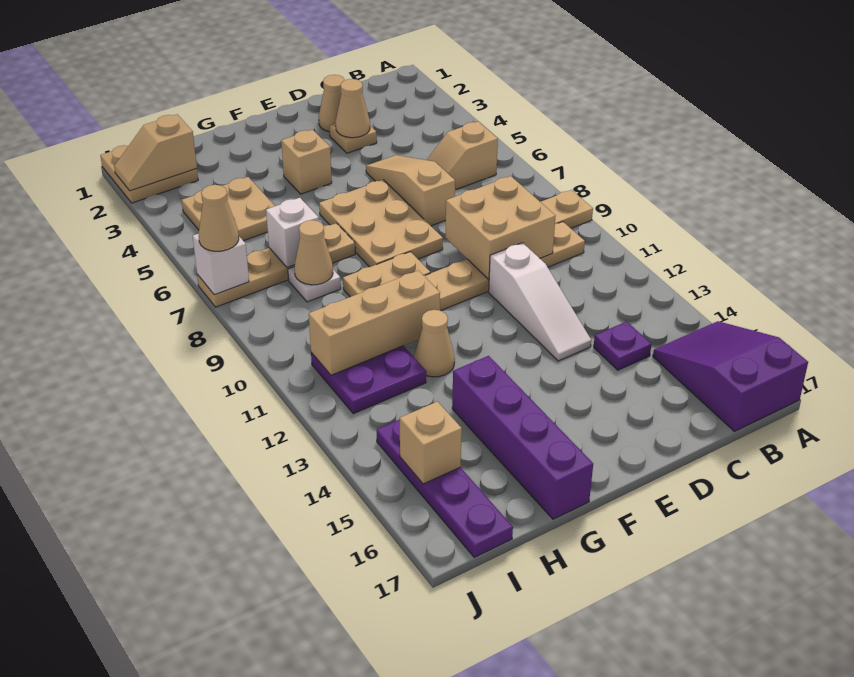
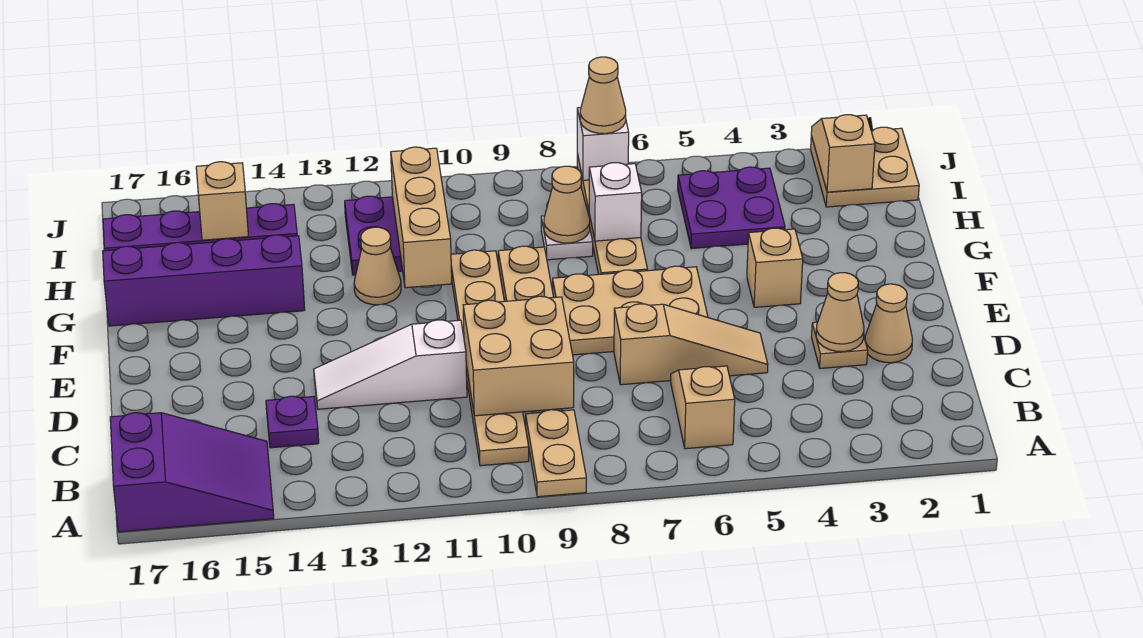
tan 2x2 plate [182,177,275,241] -> purple 2x2 plate [678,167,785,249]

